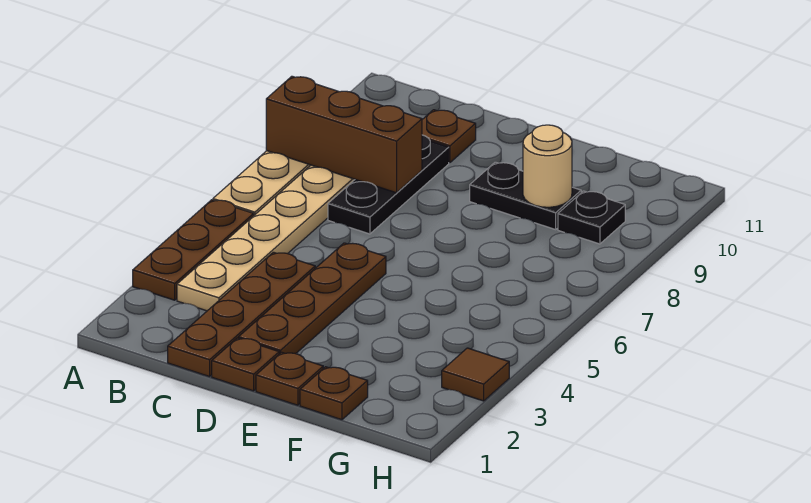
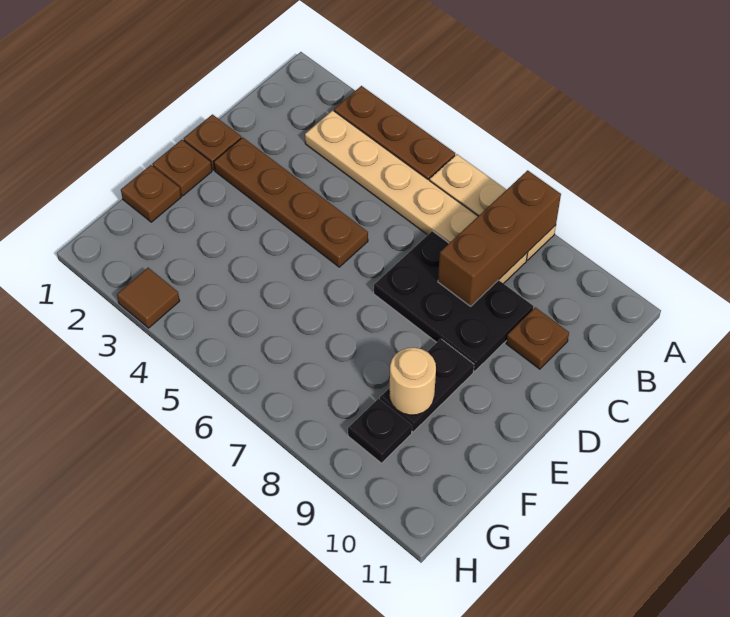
brown 1x4 plate [168,252,315,377] -> none
black 1x3 plate [328,135,449,234] -> black 2x3 plate [374,231,534,372]

